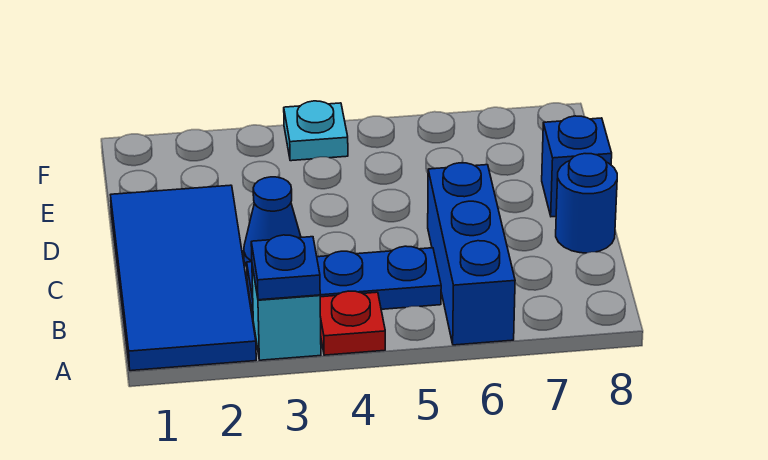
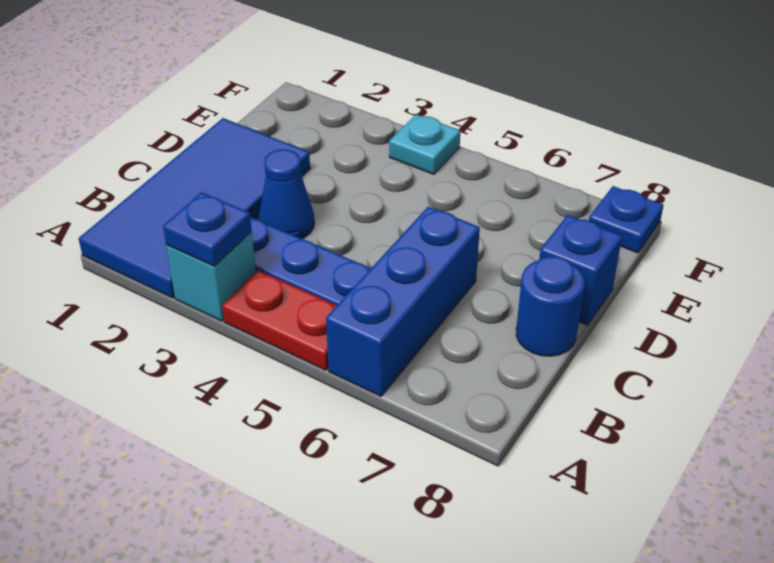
red 1x1 plate [320,291,385,355] -> red 1x2 plate [222,270,337,370]
none -> blue 1x1 plate [589,186,664,253]

